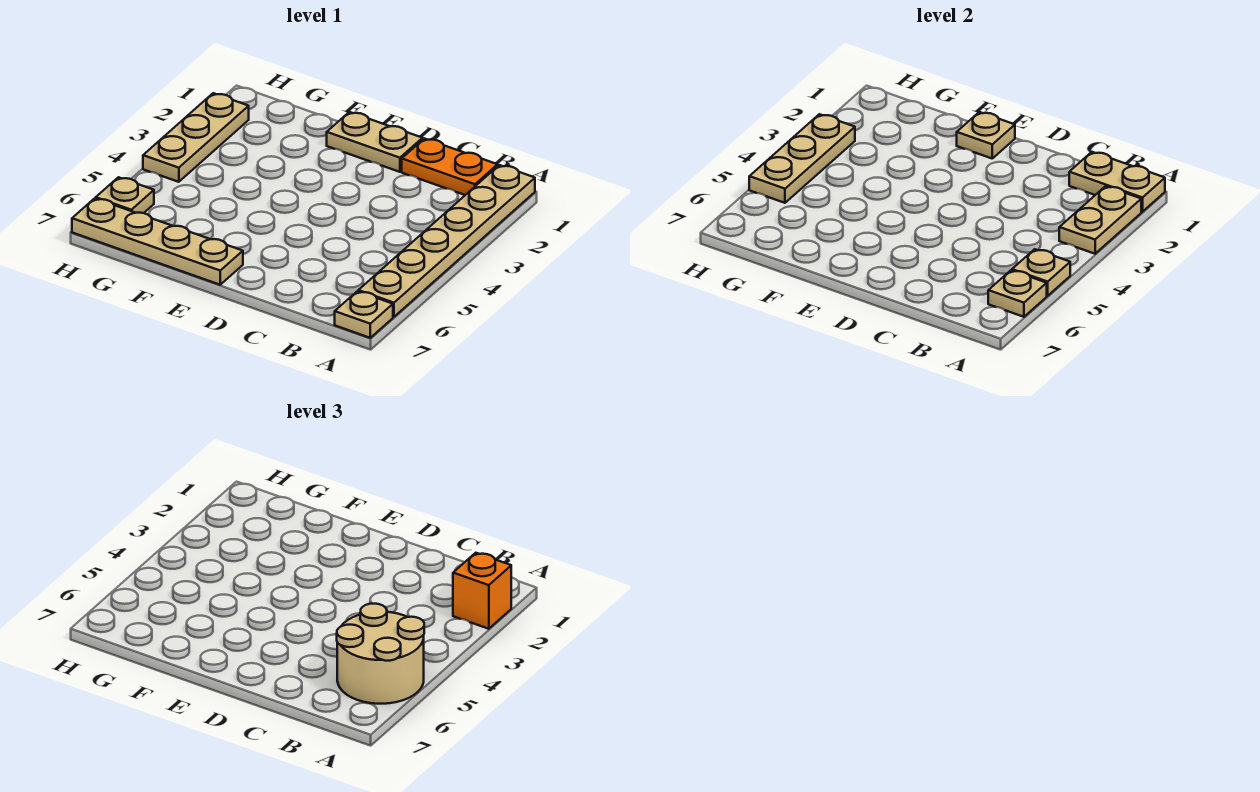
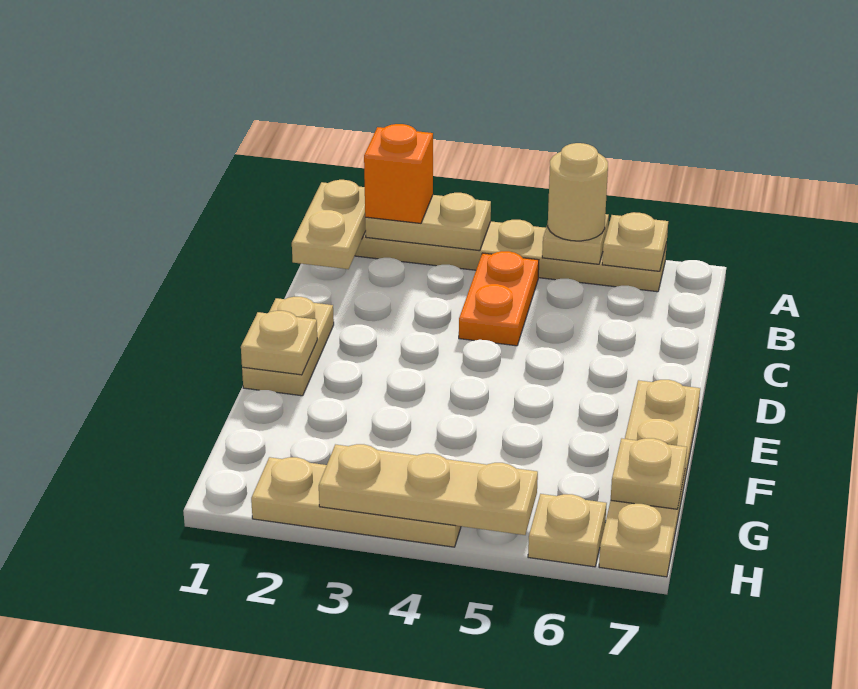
tan 2x2 round brick [337,604,424,704] -> tan 1x1 round brick [548,143,608,241]
tan 1x1 plate [335,291,393,338] -> tan 1x1 plate moved to [611,438,687,509]
orange 1x2 plate [402,139,498,195] -> orange 1x2 plate moved to [459,251,539,346]

